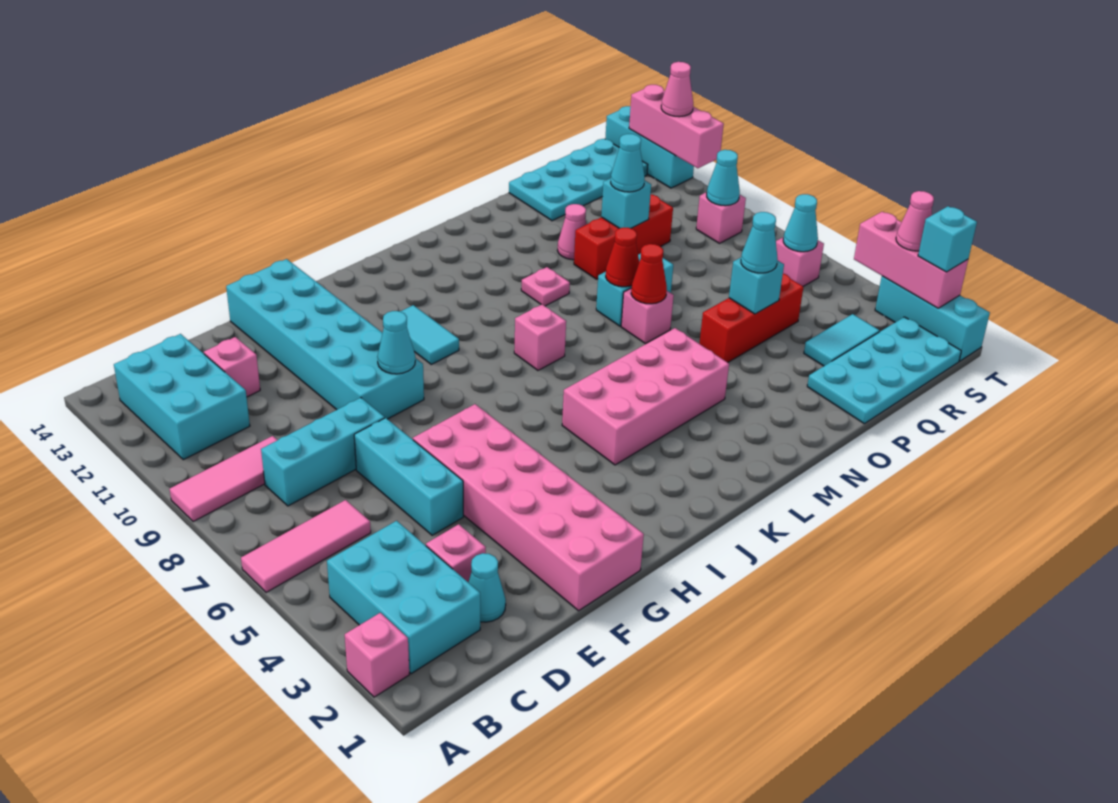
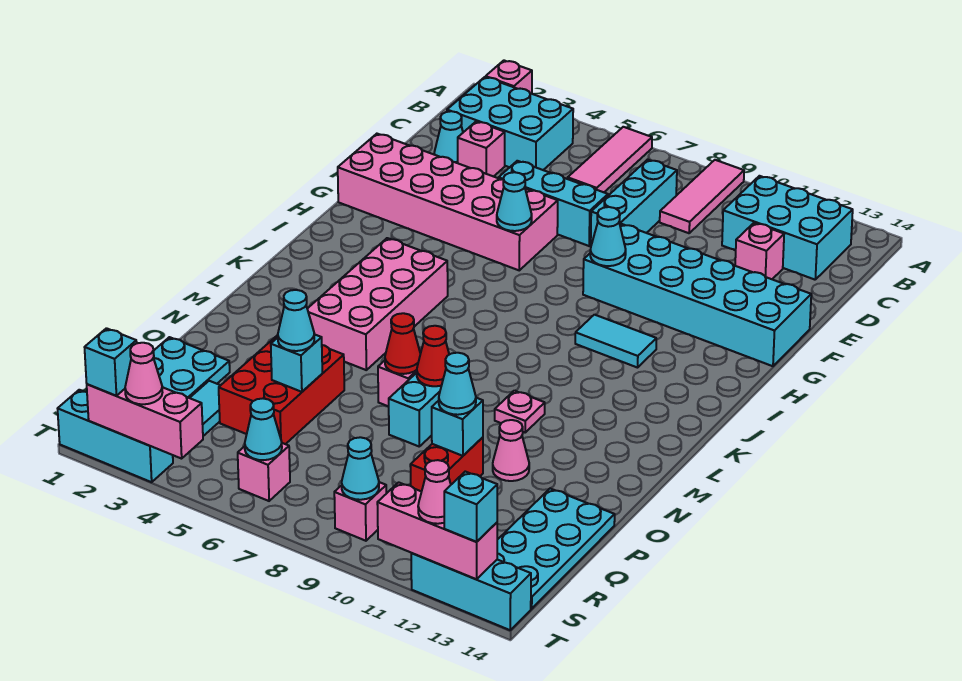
none -> cyan 1x1 cone [497,172,532,231]
pink 1x1 brick [514,305,566,370] -> none
red 1x3 brick [699,274,803,363] -> red 2x3 brick [219,335,344,444]
red 1x3 brick [574,195,673,279] -> red 1x2 brick [410,437,483,492]
none -> cyan 1x1 brick [444,472,497,542]

